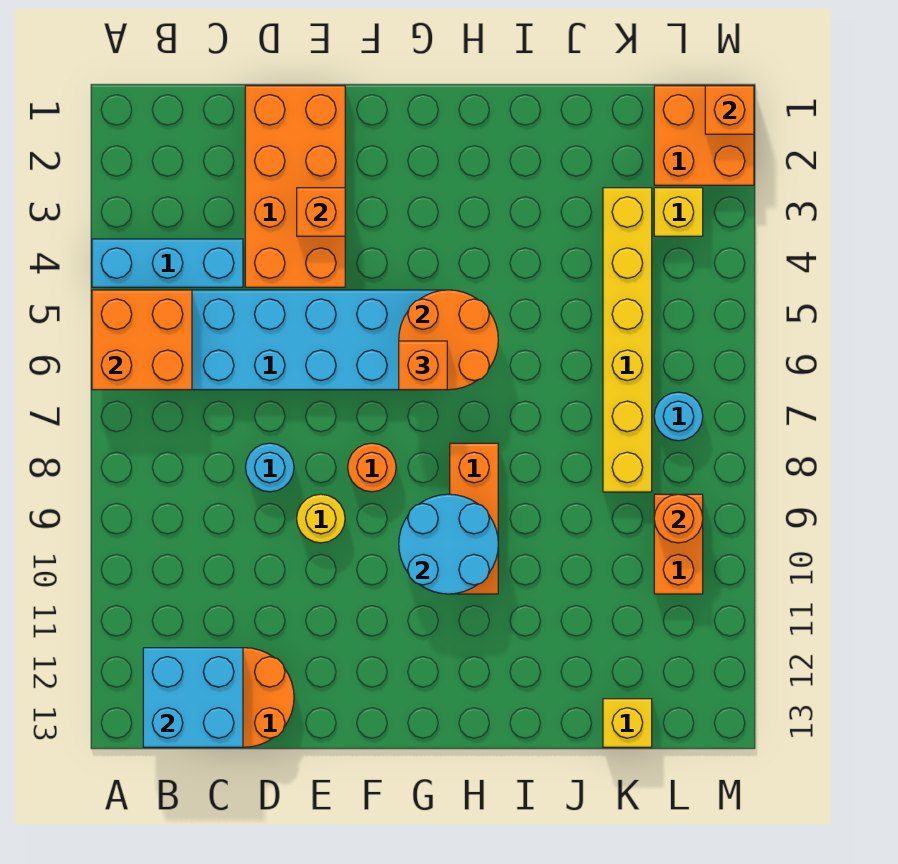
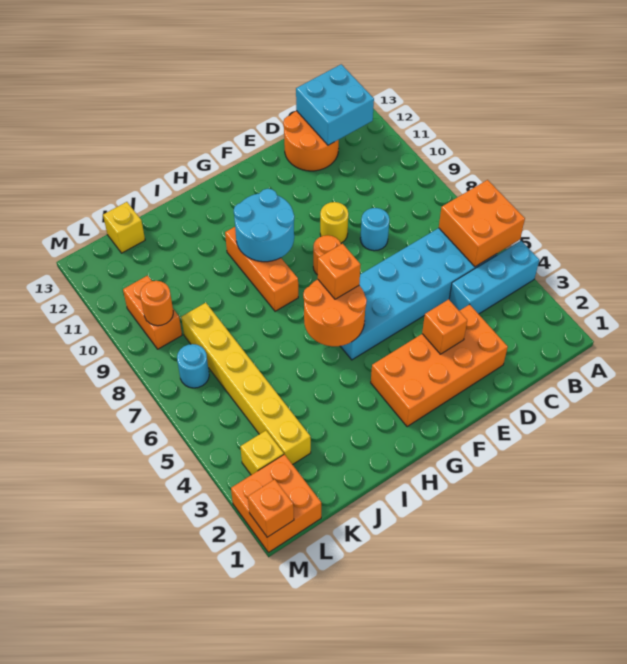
orange 2x4 brick [245,86,345,287] -> orange 2x4 brick turned to [371,304,508,427]

